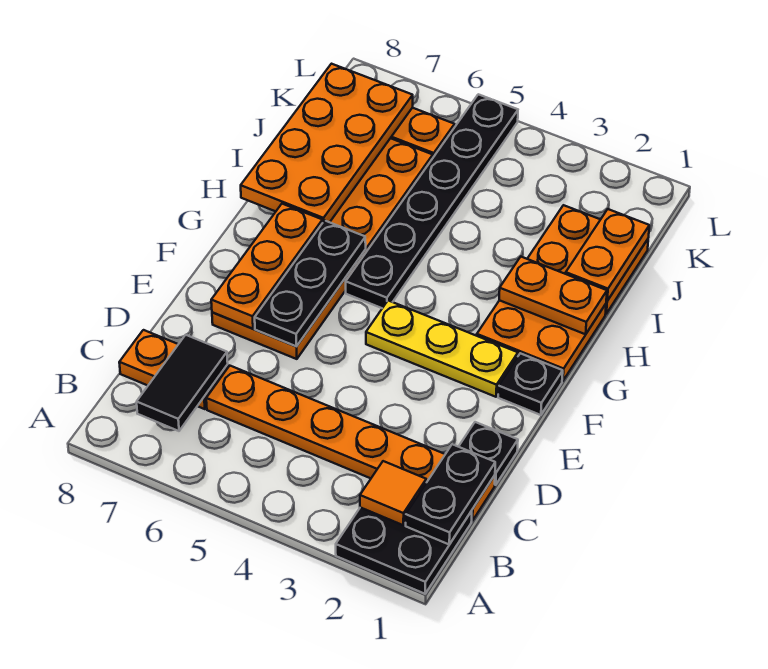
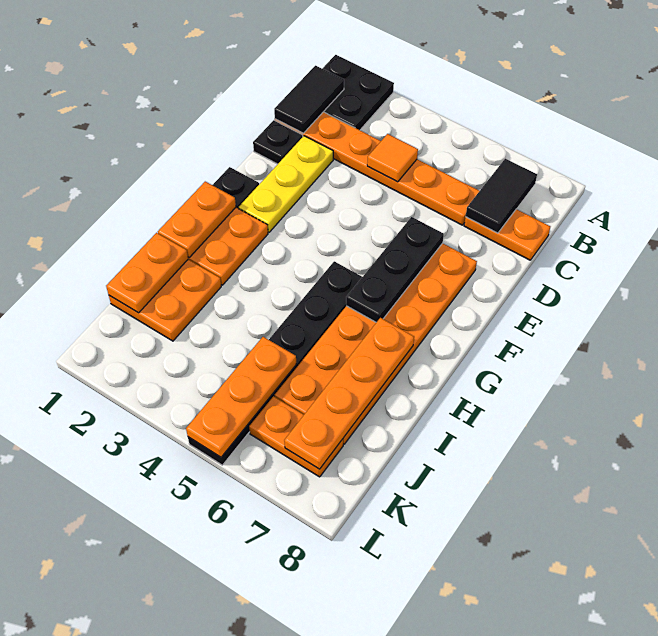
black 1x2 plate [406,444,495,544] -> black 1x2 tile [274,66,344,133]
orange 1x1 tile [360,461,426,525] -> orange 1x1 tile moved to [367,134,418,182]
orange 1x3 plate [211,204,323,329] -> orange 1x3 plate moved to [186,337,296,457]
yellow 1x3 plate [366,301,518,397] -> yellow 1x3 plate turned to [239,136,333,232]
orange 1x2 plate [499,257,607,334] -> orange 1x2 plate turned to [158,182,236,257]
orange 2x4 plate [241,64,413,222] -> orange 1x4 plate [284,318,414,469]

